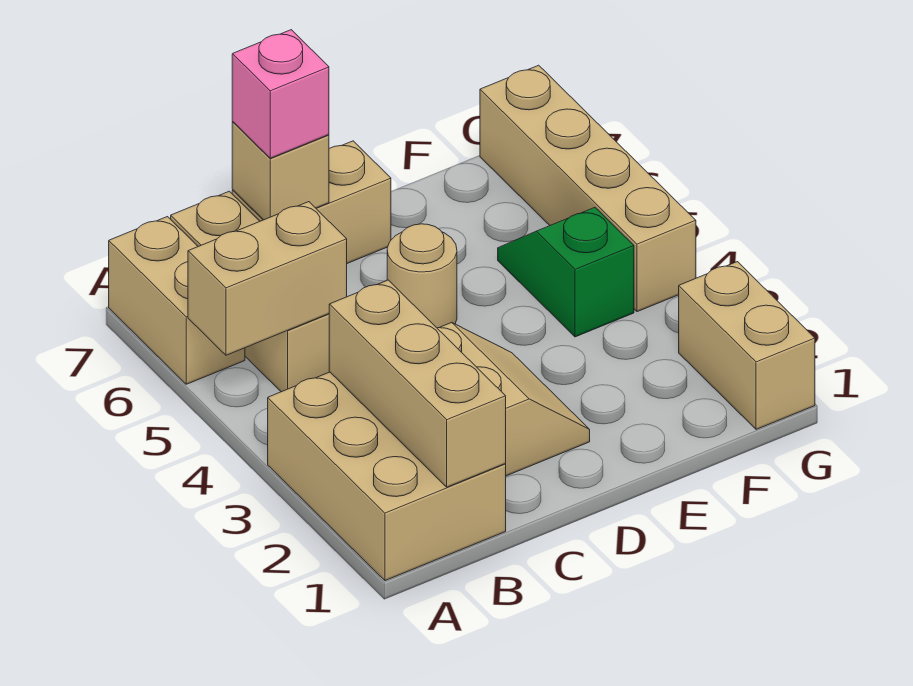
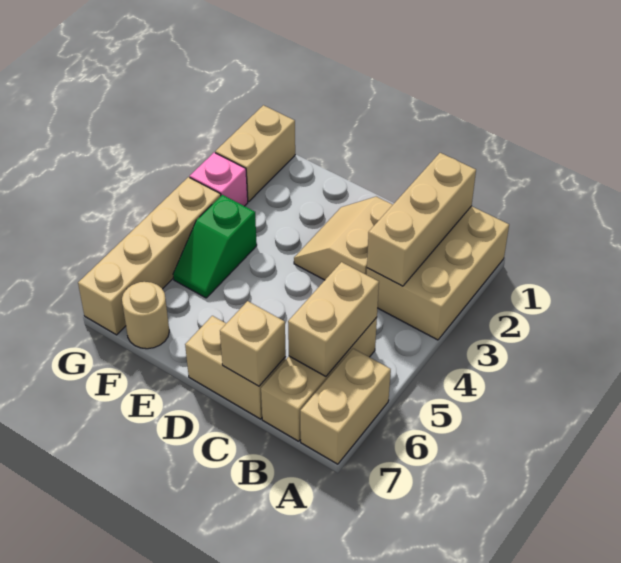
tan 1x2 brick [188,202,347,355] -> tan 1x2 brick turned to [288,262,379,376]
pink 1x1 brick [232,30,329,158] -> pink 1x1 brick moved to [190,152,248,206]
tan 1x1 round brick [387,224,457,328] -> tan 1x1 round brick moved to [122,282,169,349]

